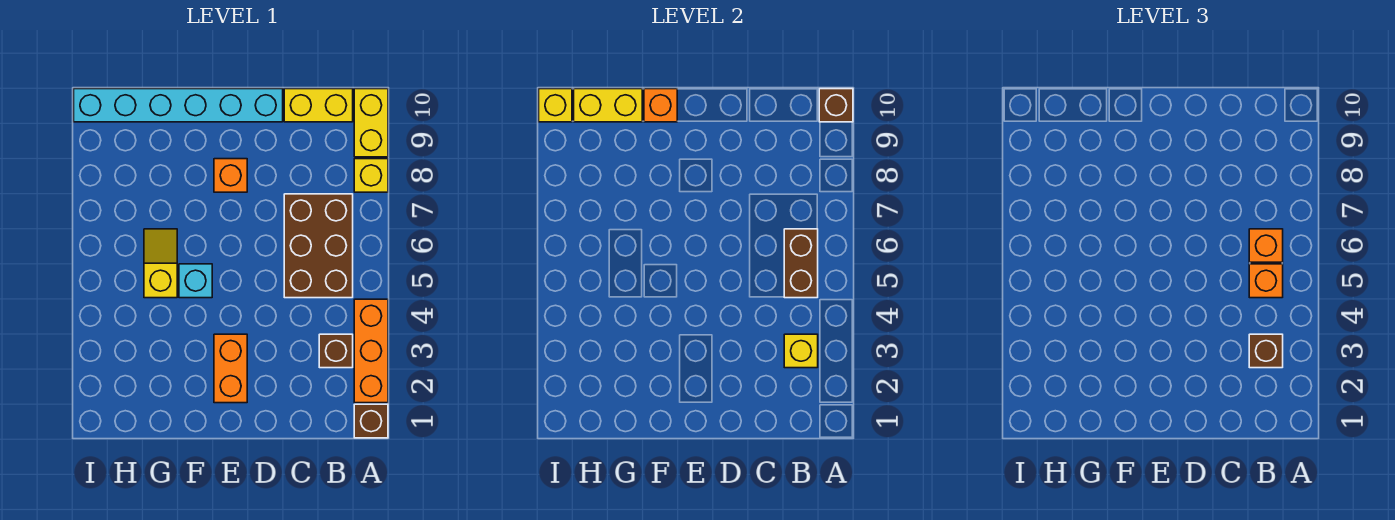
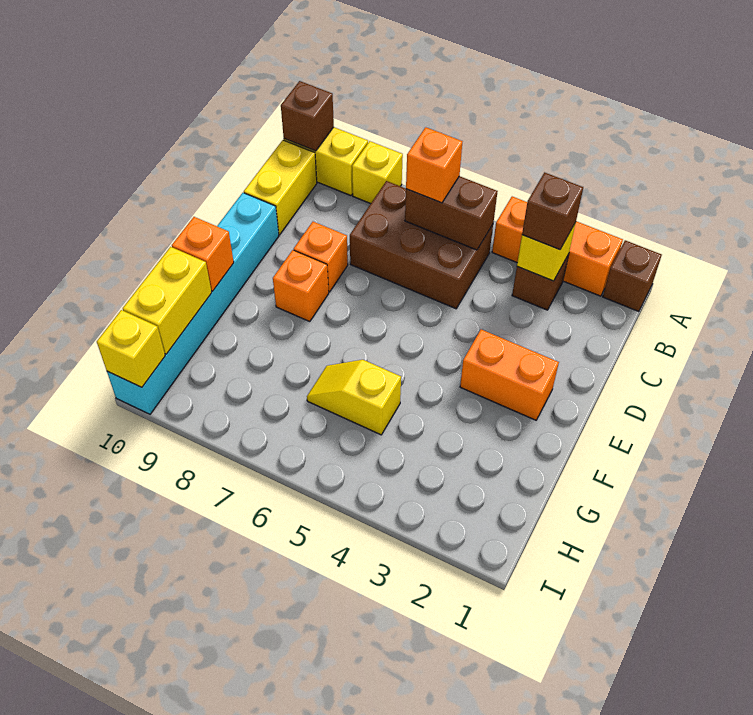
orange 1x1 brick [1249,264,1283,298] -> orange 1x1 brick moved to [294,222,348,292]
cyan 1x1 brick [179,264,212,298] -> none

